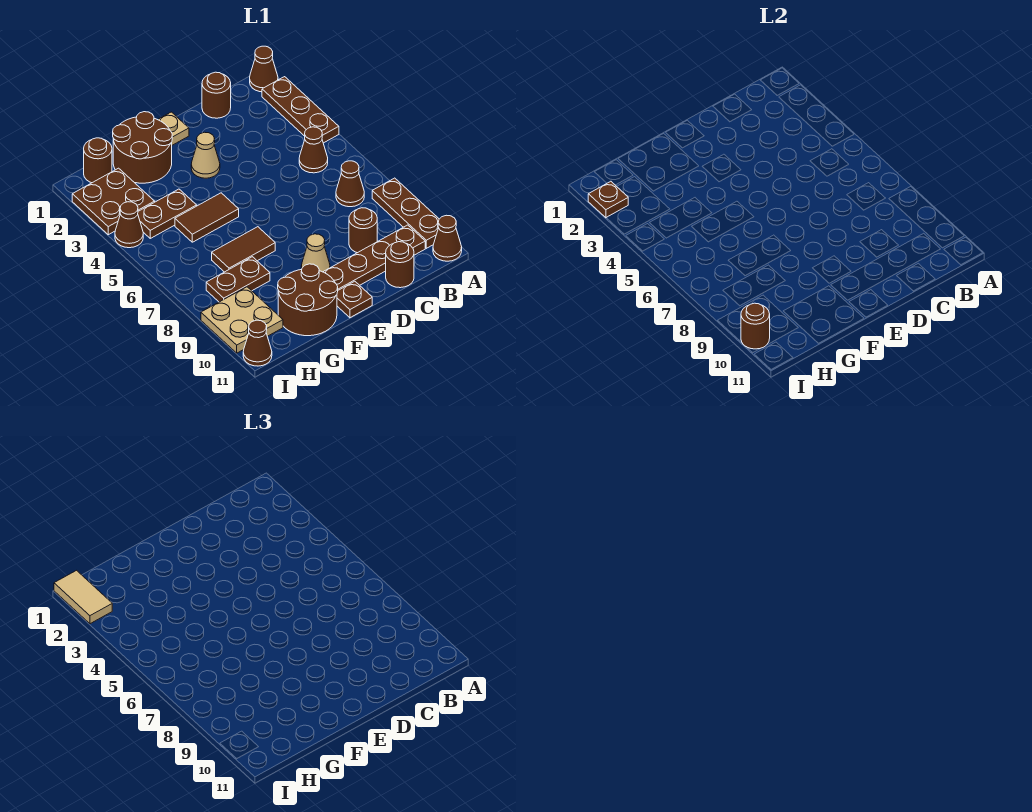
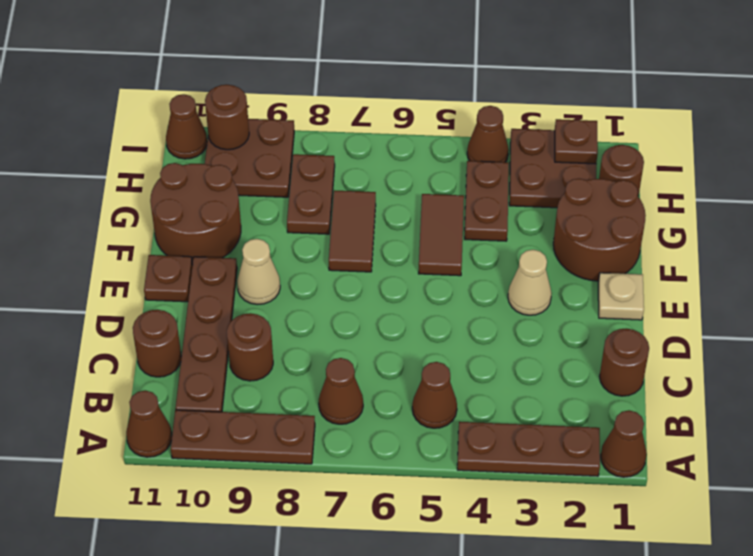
tan 2x2 plate [201,287,283,353] -> brown 2x2 plate [205,119,294,197]
tan 1x2 tile [54,570,112,624] -> none

